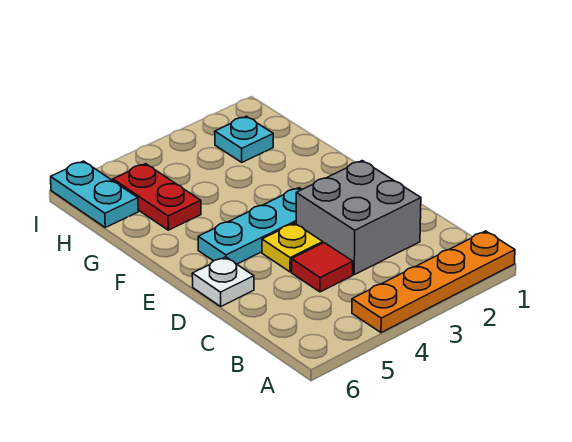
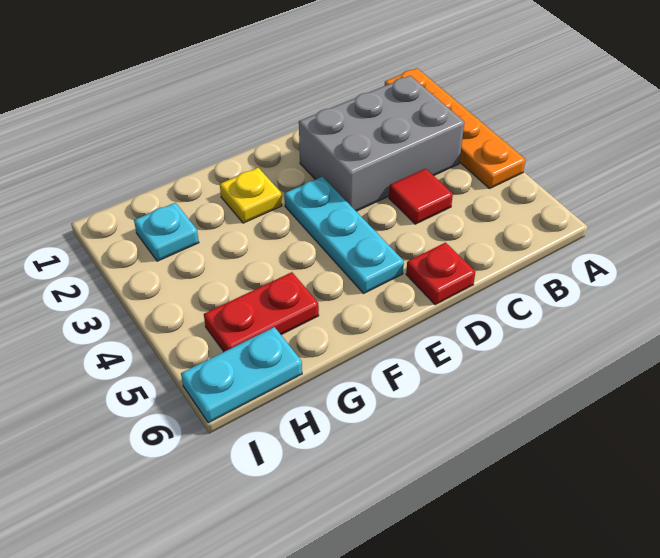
grey 2x2 brick [296,161,421,275] -> grey 2x3 brick [299,76,464,211]
yellow 1x1 plate [262,223,323,272] -> yellow 1x1 plate moved to [220,168,282,223]
white 1x1 plate [192,257,254,306] -> red 1x1 plate [406,243,475,305]

